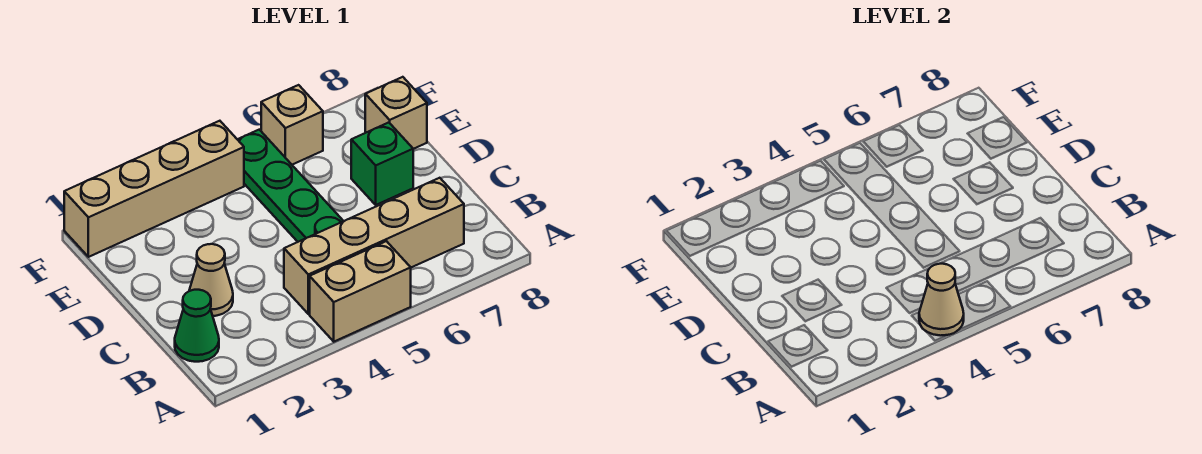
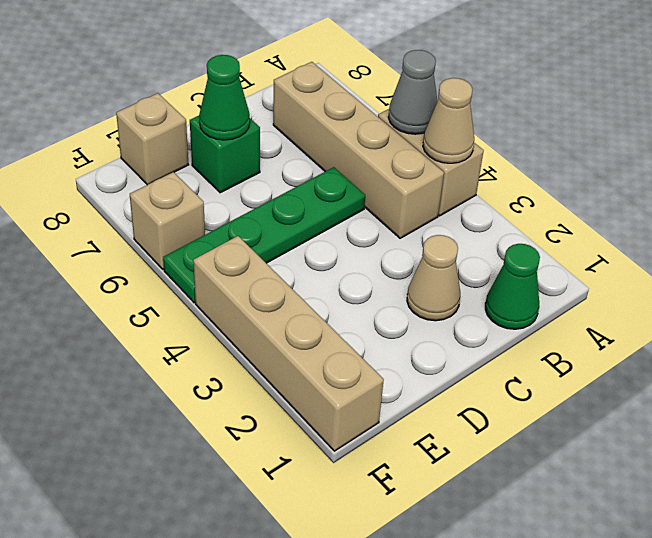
none -> grey 1x1 cone [388,50,438,134]
none -> green 1x1 cone [199,55,250,140]

